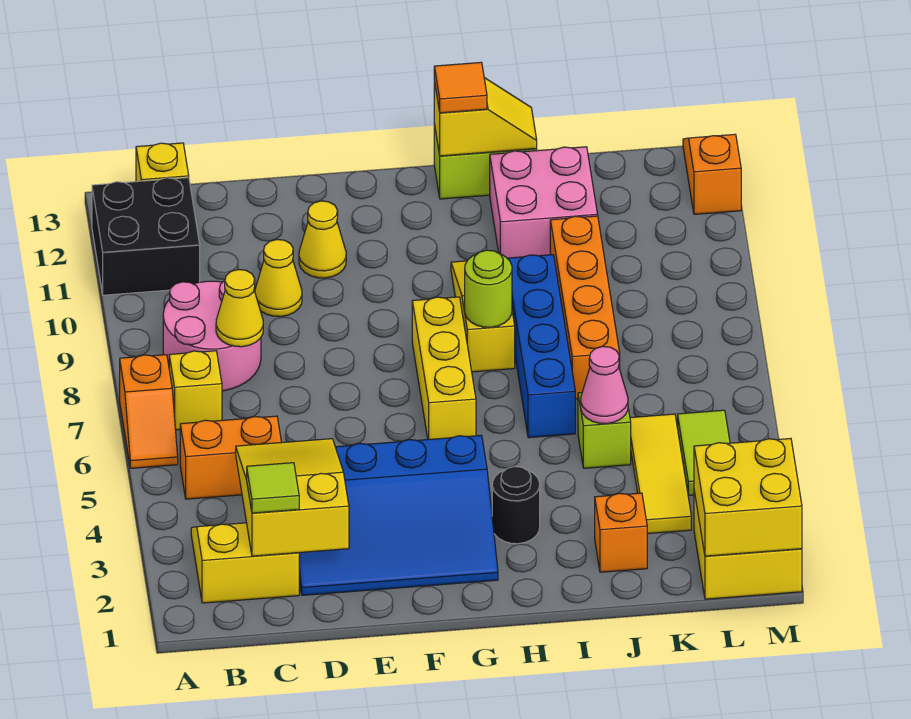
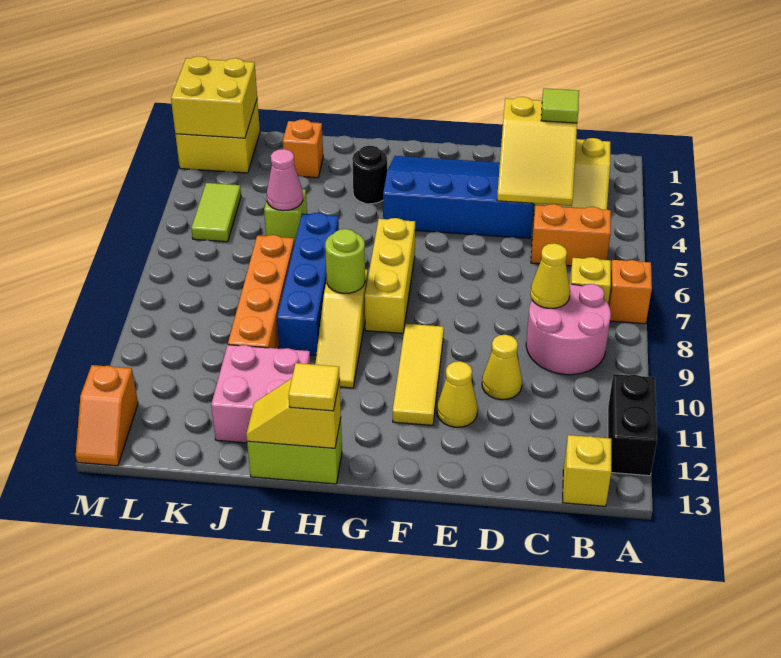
black 2x2 brick [92,178,200,295] -> black 1x2 brick [608,374,657,476]
orange 1x1 tile [434,62,487,113] -> yellow 1x1 tile [289,363,340,411]
yellow 1x3 tile [630,414,691,534] -> yellow 1x3 tile moved to [393,324,444,425]

